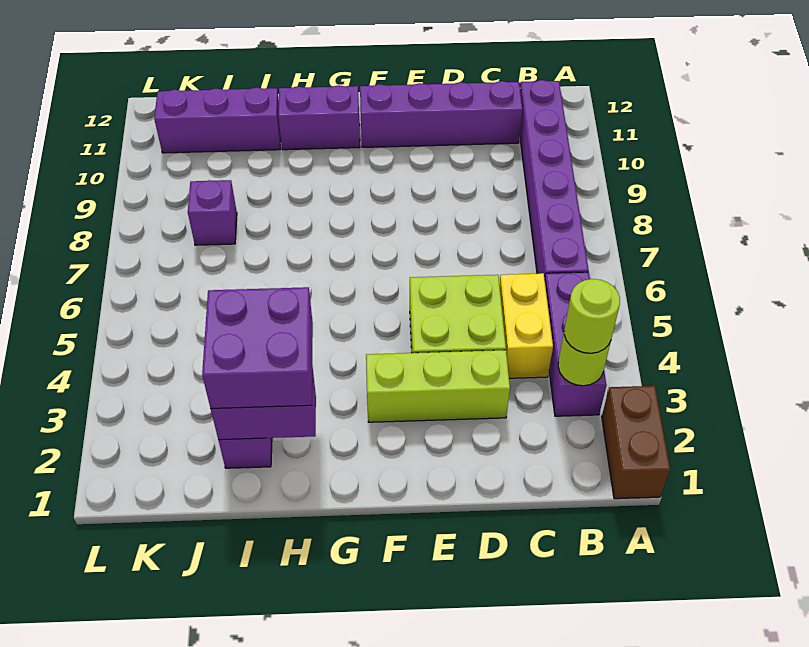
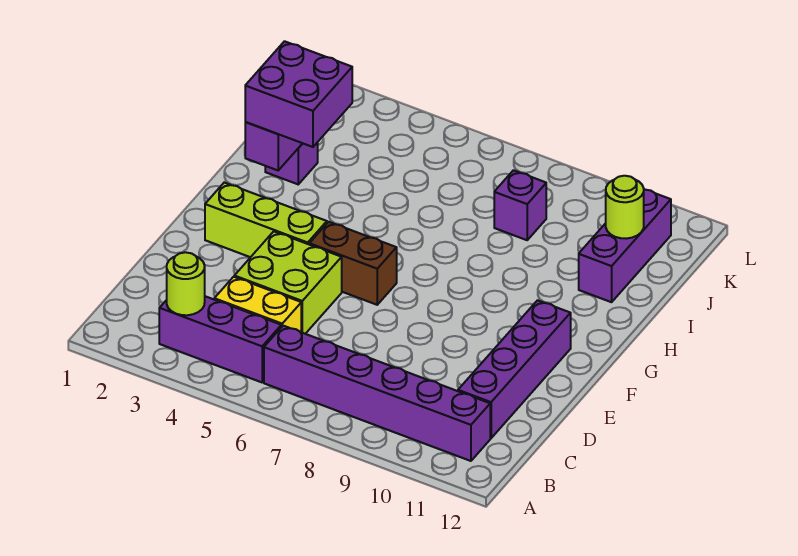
brown 1x2 brick [602,386,670,499] -> brown 1x2 brick moved to [309,222,397,305]
lime 1x1 round brick [564,279,620,353] -> lime 1x1 round brick moved to [606,176,644,239]
lime 1x3 brick [366,350,510,422] -> lime 1x3 brick turned to [205,183,327,257]
purple 1x2 brick [278,85,360,150] -> none

